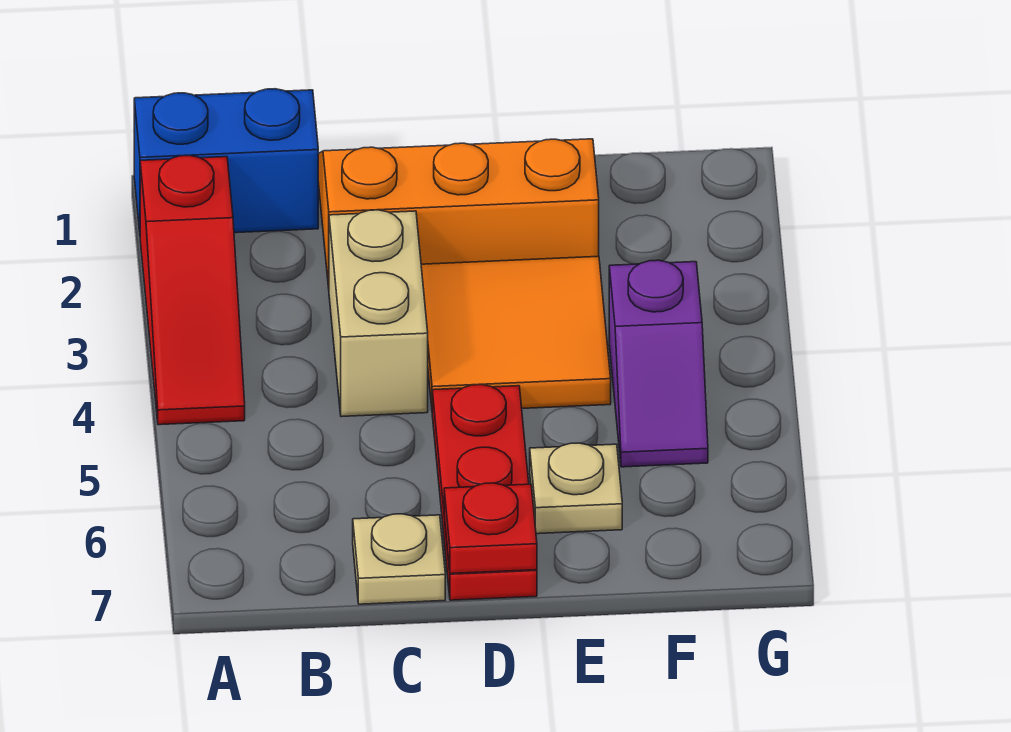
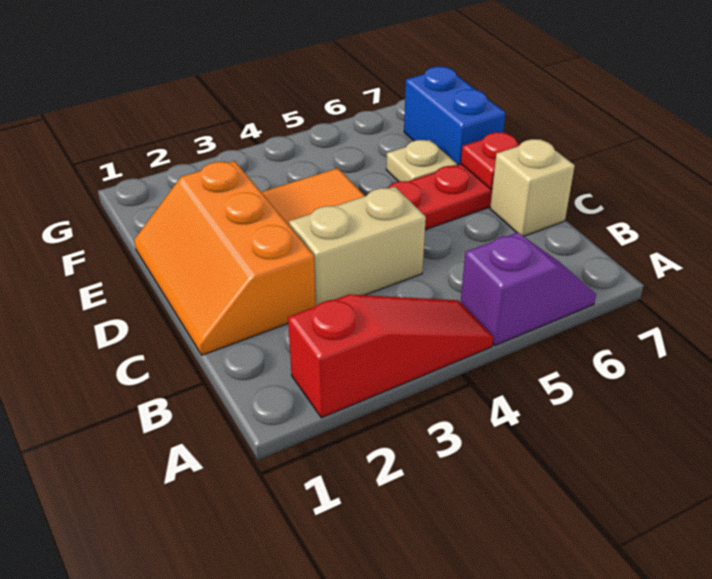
blue 1x2 brick [134,89,318,233] -> blue 1x2 brick moved to [404,67,505,165]
tan 1x1 plate [353,514,445,604] -> tan 1x1 brick [490,139,575,236]
purple 1x2 slope [609,260,708,467] -> purple 1x2 slope moved to [461,233,596,346]

